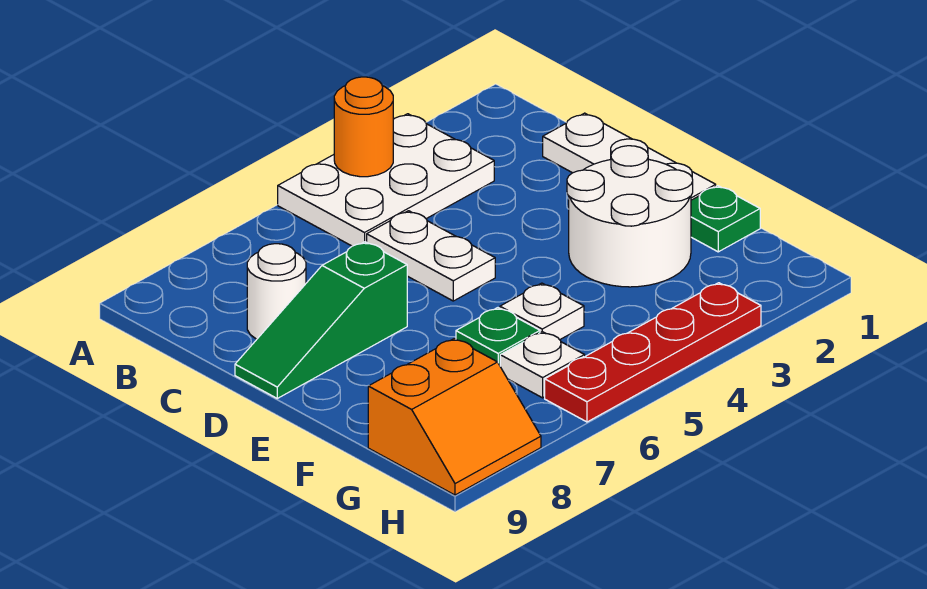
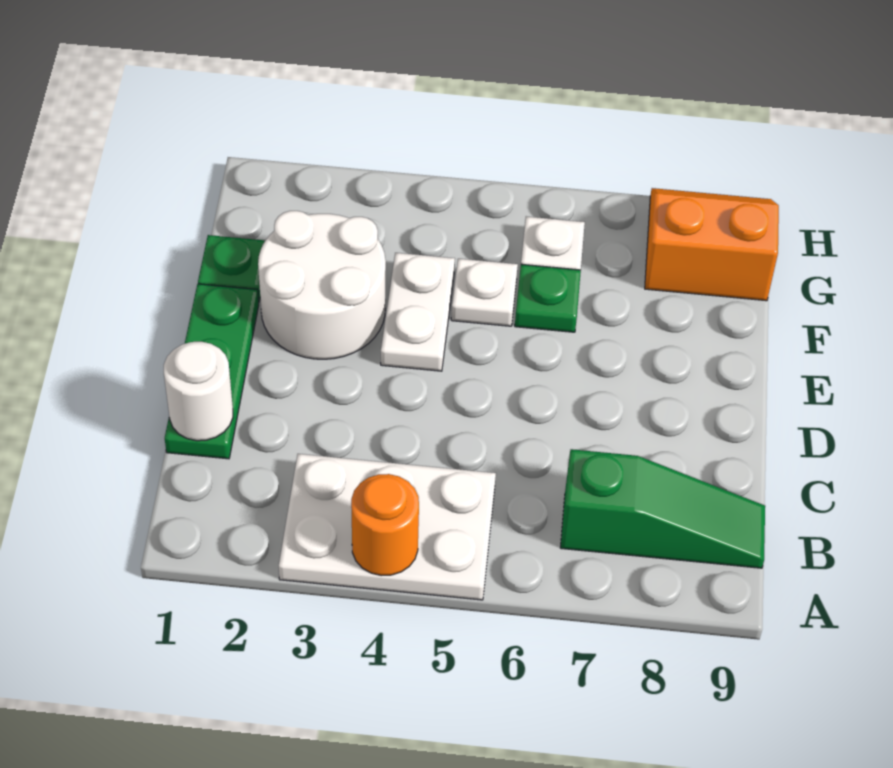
white 1x3 plate [543,113,716,200] -> green 1x3 plate [165,284,259,459]
white 1x2 plate [367,211,495,301] -> white 1x2 plate moved to [381,253,455,371]
white 1x1 round brick [247,244,306,339] -> white 1x1 round brick moved to [164,342,233,441]
green 1x3 slope [235,242,407,398] -> green 1x3 slope moved to [560,449,765,568]
red 1x4 plate [545,283,761,422] -> none

